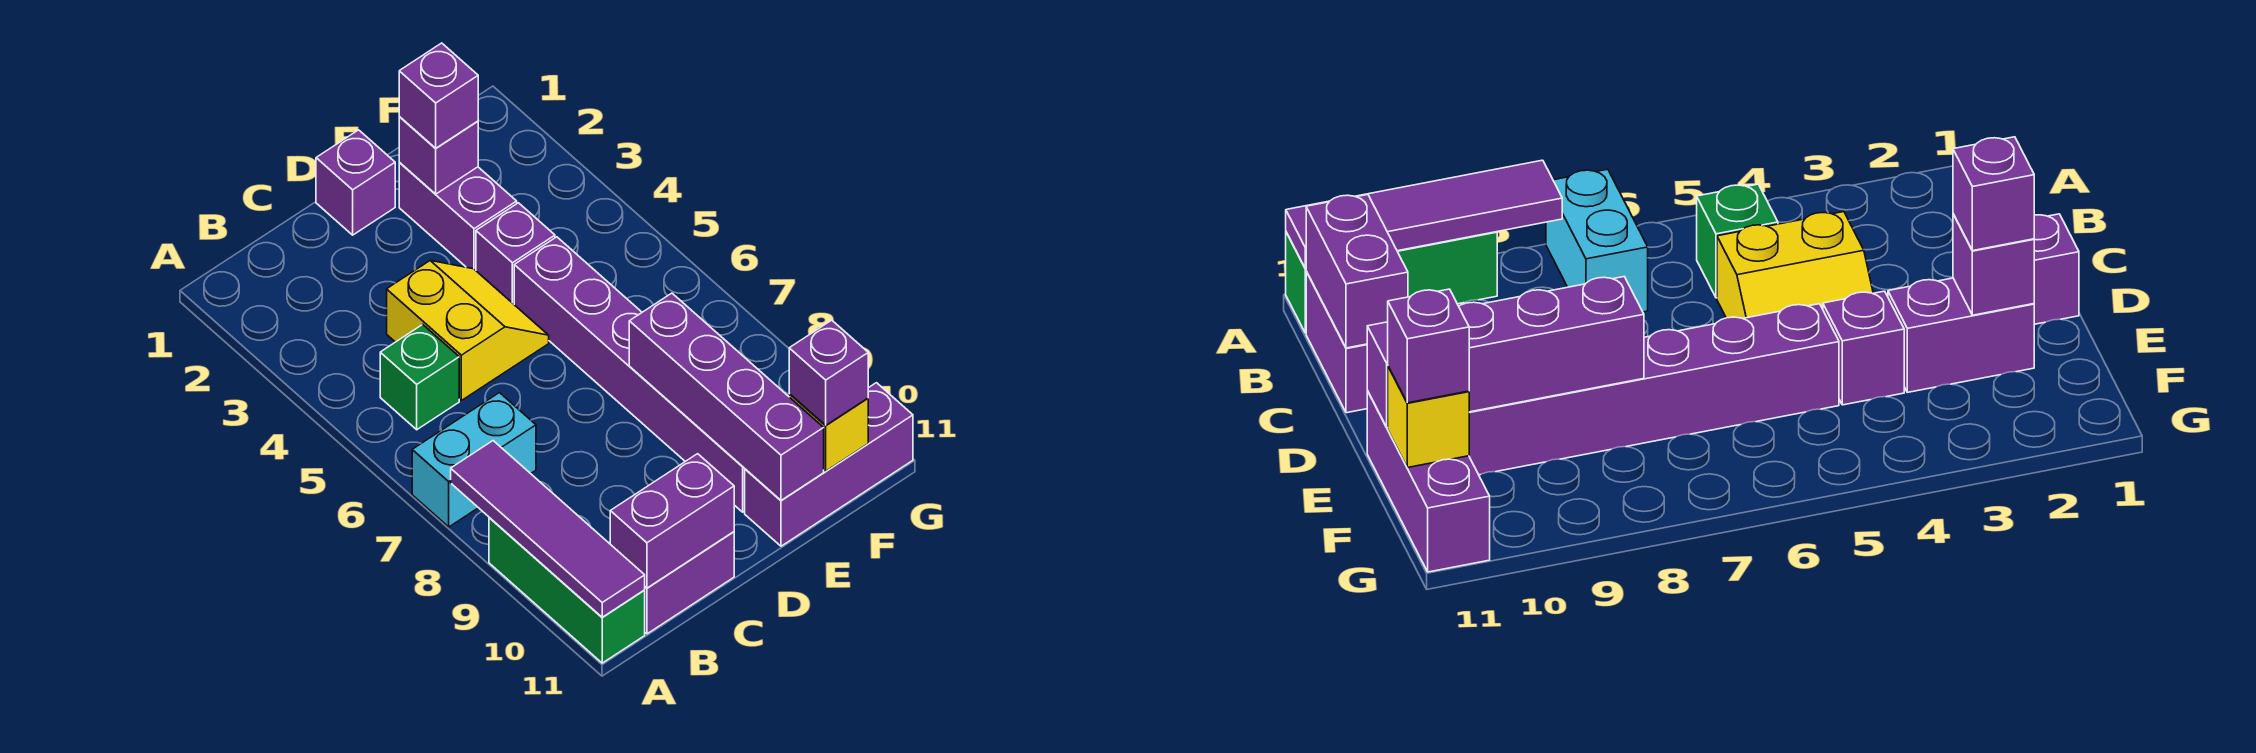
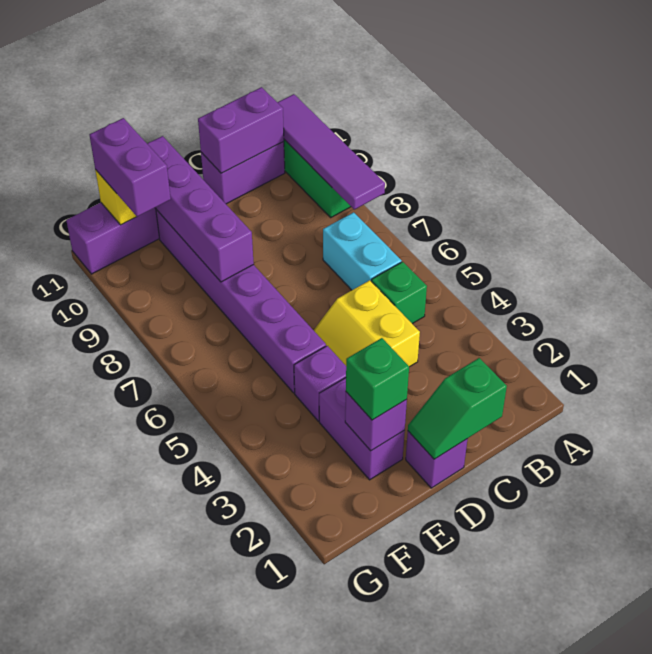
cyan 1x2 brick [412,393,536,527] -> cyan 1x2 brick turned to [323,212,401,290]
none -> green 1x2 slope [408,358,507,459]
purple 1x1 brick [399,43,478,148] -> green 1x1 brick [346,338,409,420]
purple 1x1 brick [789,320,868,425] -> purple 1x2 brick [89,118,171,217]

